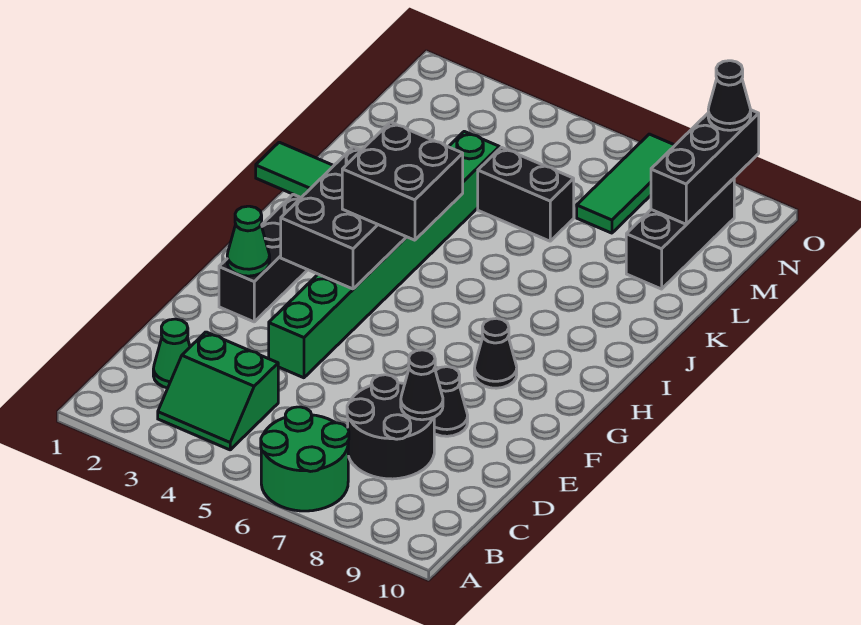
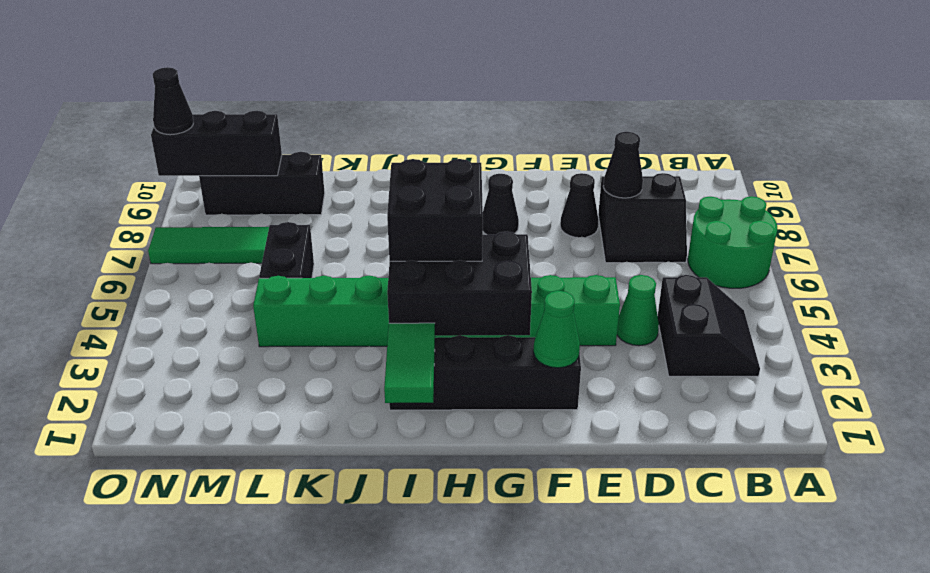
green 2x2 slope [158,332,278,450] -> black 2x2 slope [658,275,760,376]
green 1x1 cone [153,319,190,388] -> green 1x1 cone moved to [617,275,659,346]
black 2x2 round brick [347,375,434,479] -> black 2x2 slope [598,173,687,263]

